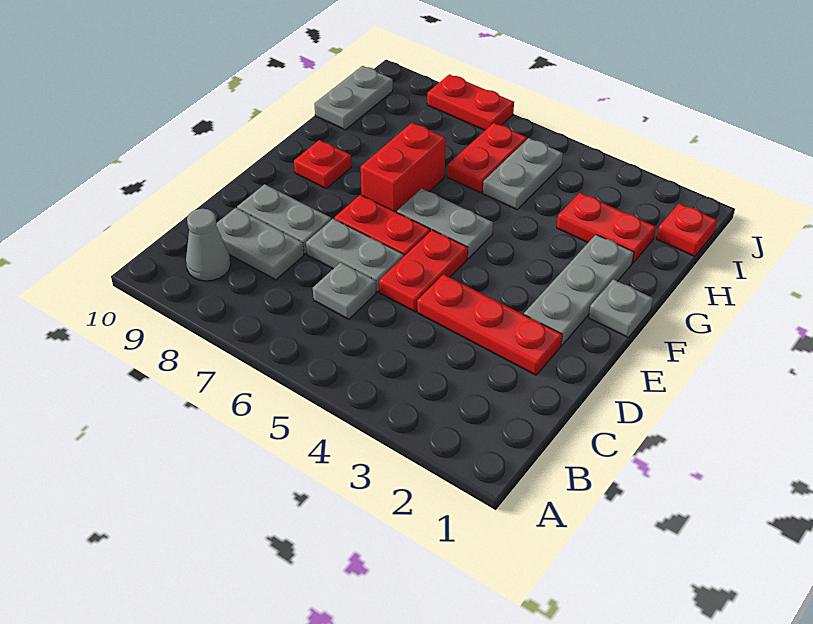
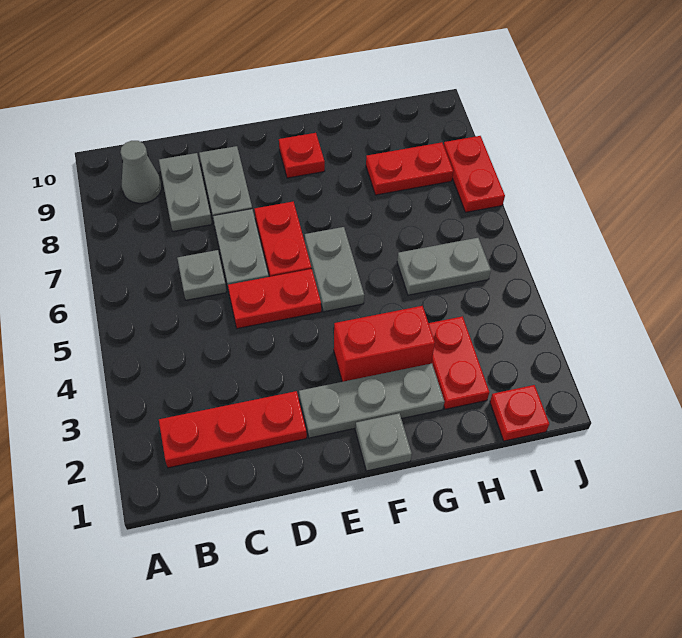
red 1x3 plate [417,274,562,375] -> red 1x3 plate turned to [159,391,307,468]
red 1x2 brick [361,123,446,212] -> red 1x2 brick moved to [334,306,435,382]
red 1x2 plate [447,123,527,193] -> red 1x2 plate moved to [366,142,453,195]
grey 1x2 plate [314,66,393,130] -> none

